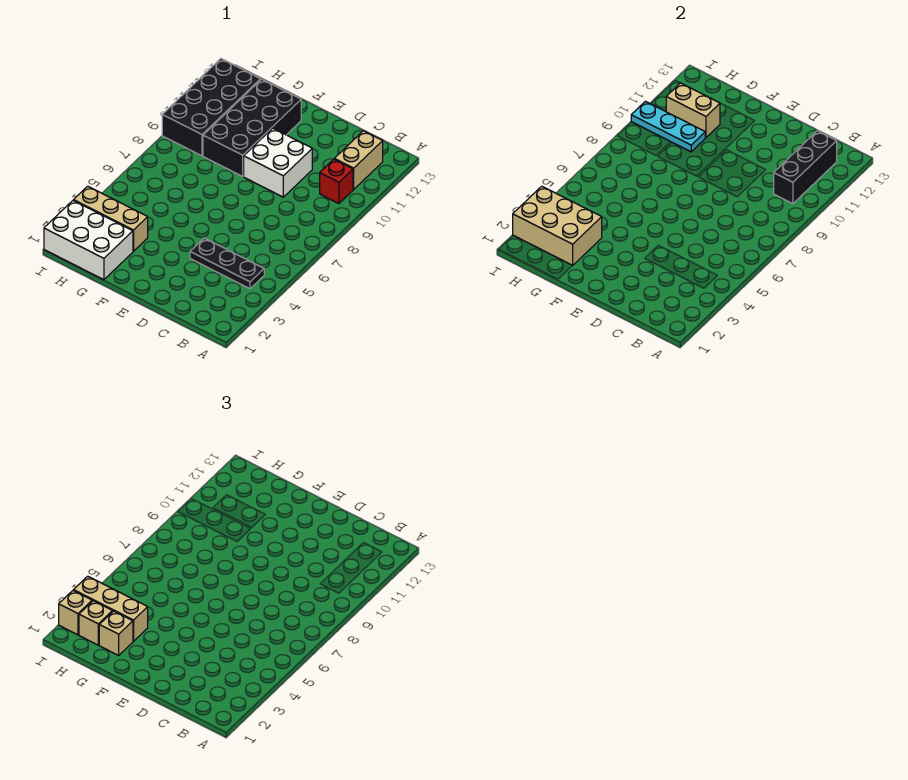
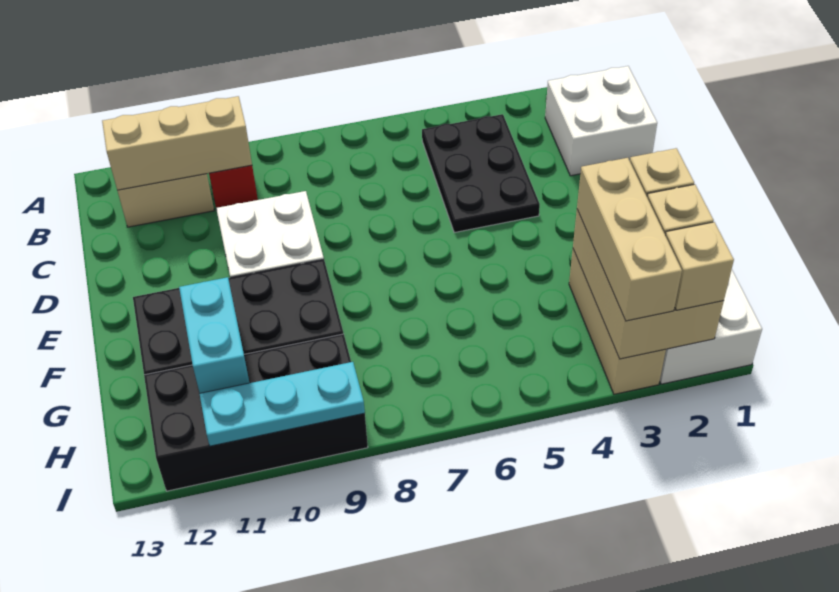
none -> white 2x2 brick [545,66,657,176]
black 1x3 plate [190,238,264,289] -> black 2x3 plate [422,114,540,233]
black 1x3 brick [774,131,837,204] -> tan 1x3 brick [102,96,252,190]
cyan 1x3 plate [631,101,705,152] -> cyan 1x3 plate turned to [200,362,365,446]
tan 1x2 brick [666,83,720,138] -> cyan 1x2 brick [179,277,249,393]

